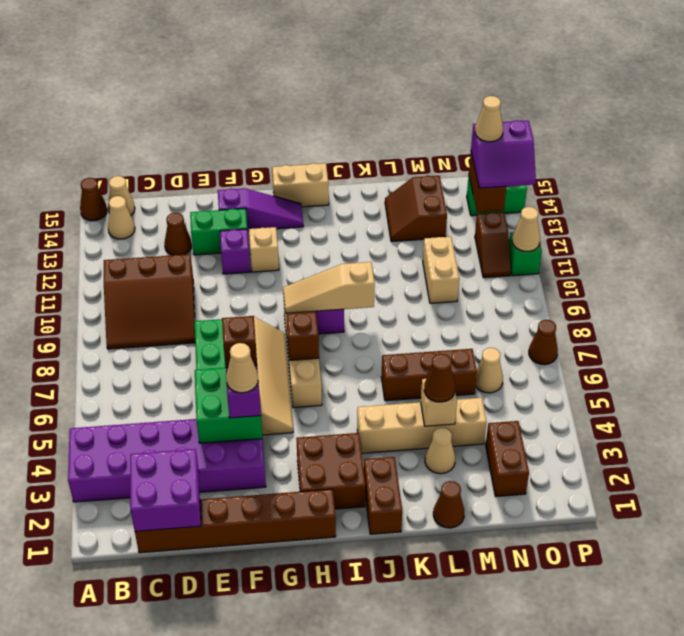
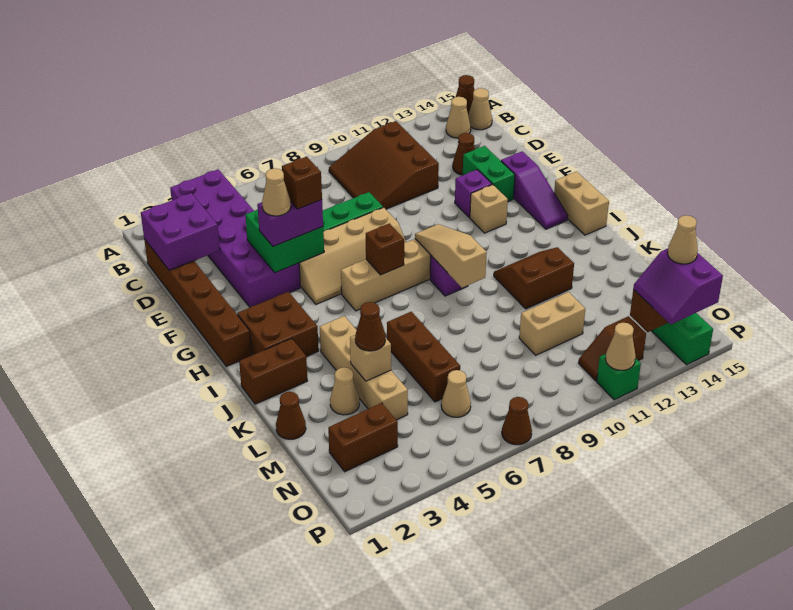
brown 2x2 slope [385,176,447,242] -> brown 2x2 slope moved to [494,247,574,309]

